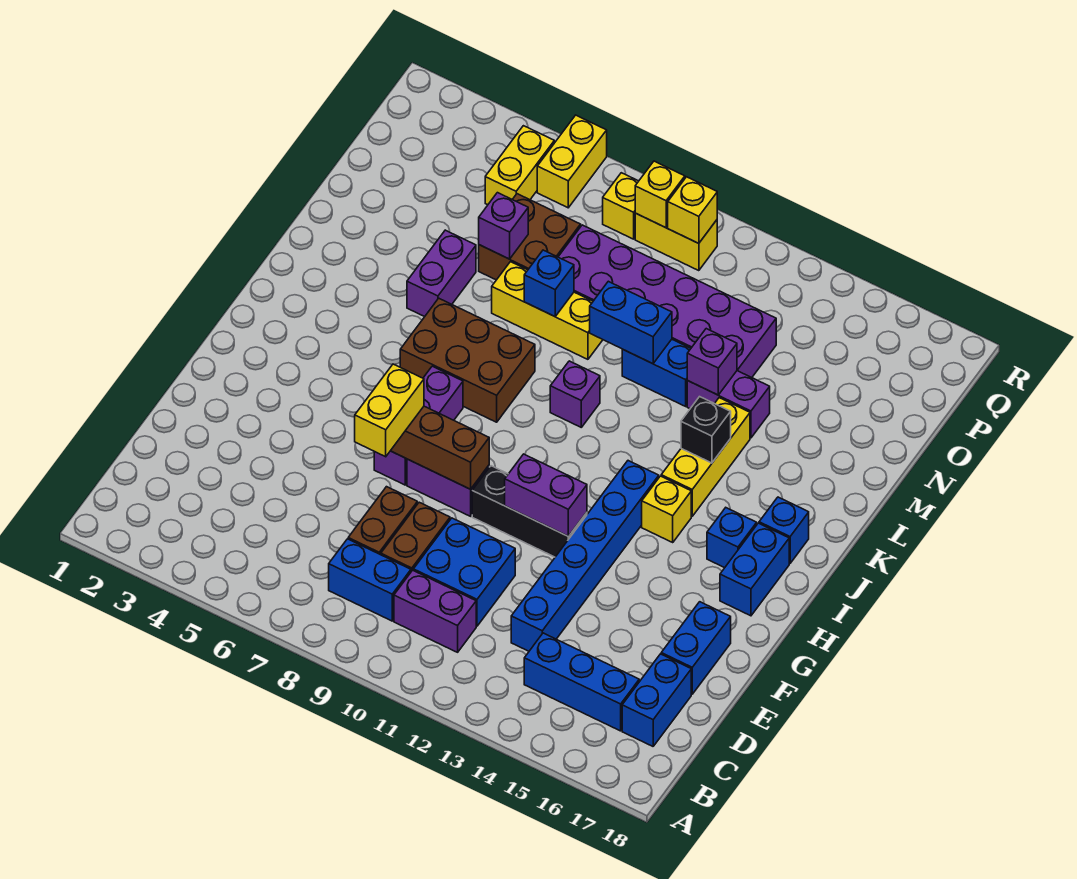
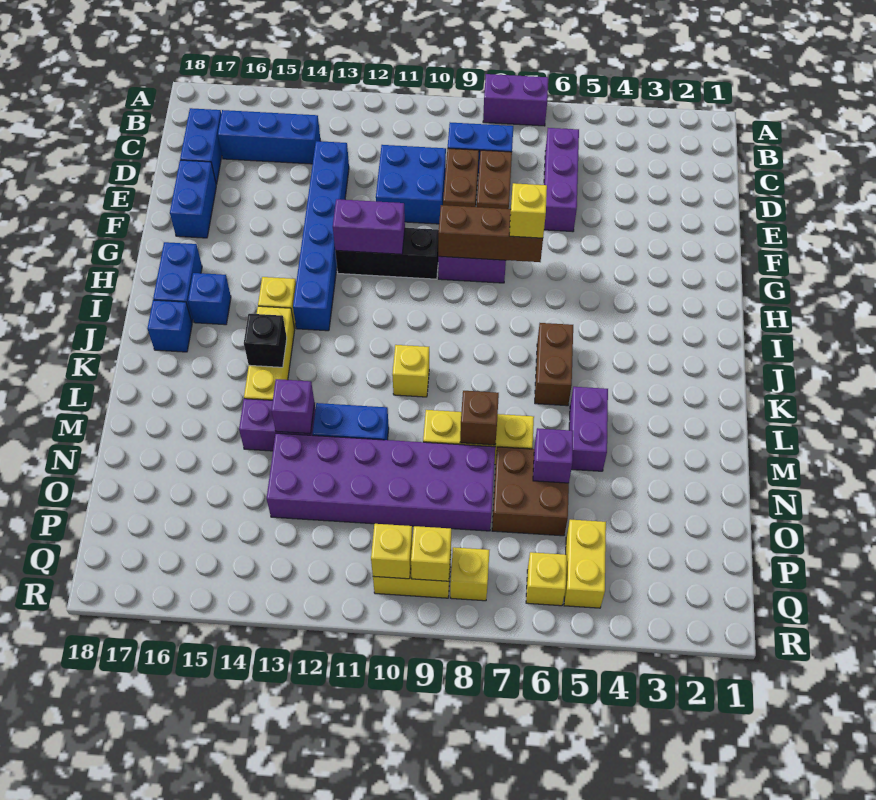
purple 1x2 brick [394,570,476,652] -> purple 1x2 brick moved to [483,74,548,126]
yellow 1x2 brick [355,364,424,457] -> yellow 1x1 brick [509,183,547,238]
purple 1x3 brick [374,366,463,485] -> purple 1x3 brick moved to [544,128,579,232]
brown 2x3 brick [400,298,535,422] -> brown 1x2 brick [535,323,573,406]
purple 1x1 brick [550,361,600,427] -> yellow 1x1 brick [392,345,429,397]
blue 1x1 brick [524,250,574,316] -> brown 1x1 brick [460,391,499,445]
blue 1x2 brick [590,281,672,364] -> none
yellow 1x2 brick [537,115,607,208] -> yellow 1x1 brick [526,552,567,606]

